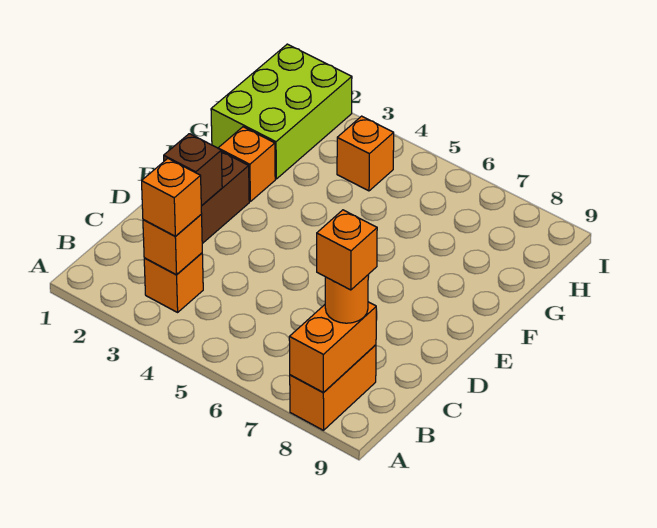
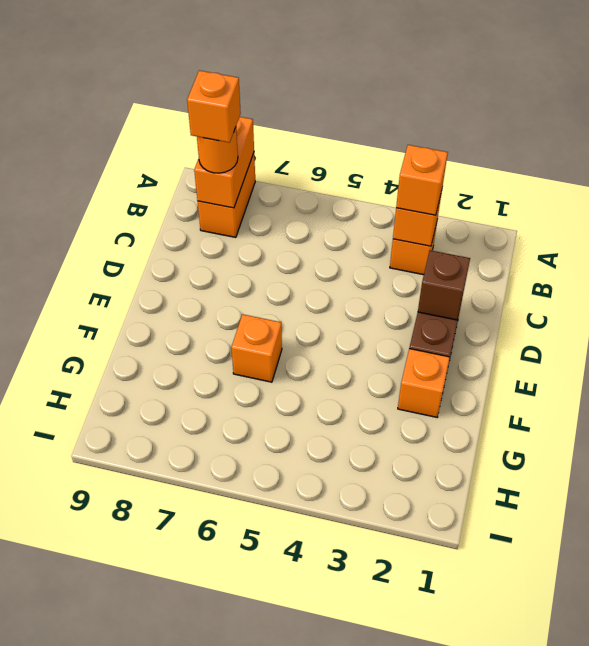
lime 2x3 brick [211,44,352,179] -> none
orange 1x1 brick [337,116,394,191] -> orange 1x1 brick moved to [231,314,282,382]

